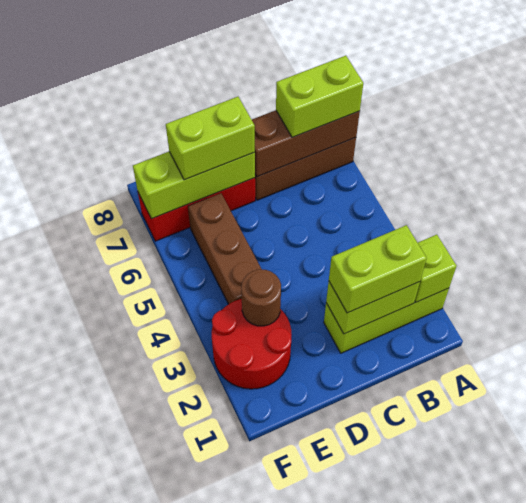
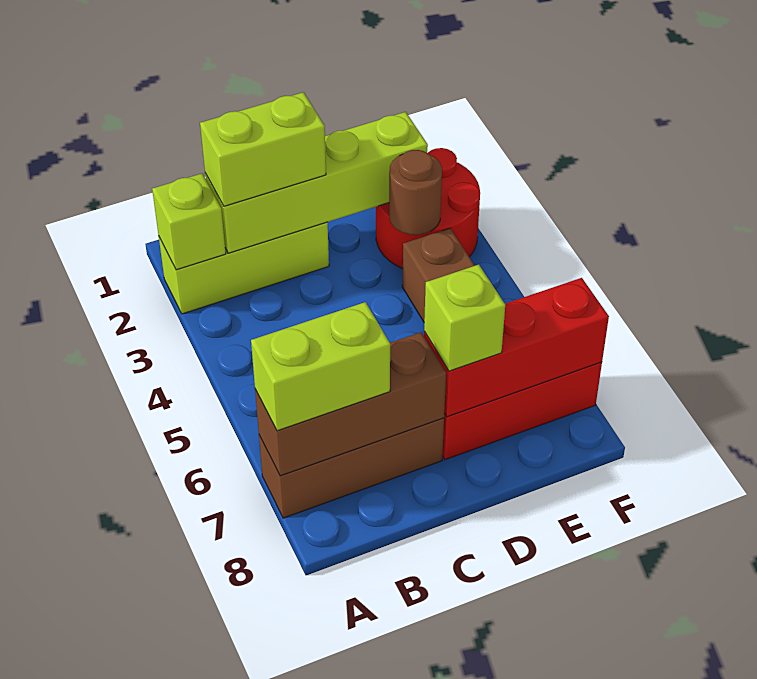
lime 1x2 brick [326,282,420,334] -> lime 1x4 brick [205,112,428,253]
lime 1x3 brick [133,152,255,219] -> red 1x3 brick [424,278,609,417]
lime 1x2 brick [166,97,255,180] -> lime 1x1 brick [424,265,505,371]

